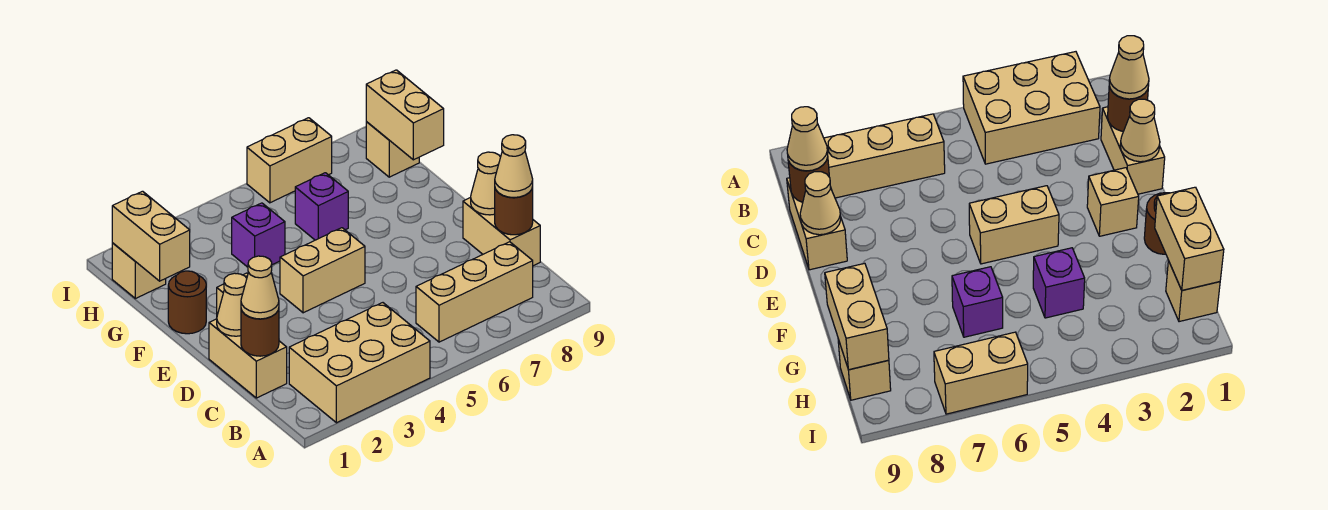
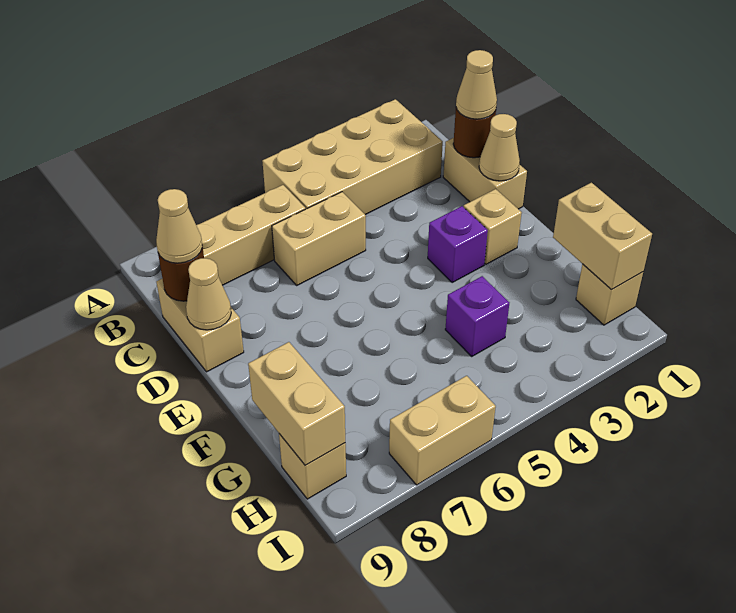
tan 2x3 brick [289,303,430,423] -> tan 2x4 brick [262,99,443,215]
tan 1x2 brick [280,228,365,313] -> tan 1x2 brick moved to [272,192,366,285]
brown 1x1 round brick [168,271,206,334] -> none
purple 1x1 brick [295,173,348,240] -> purple 1x1 brick moved to [428,206,488,282]

